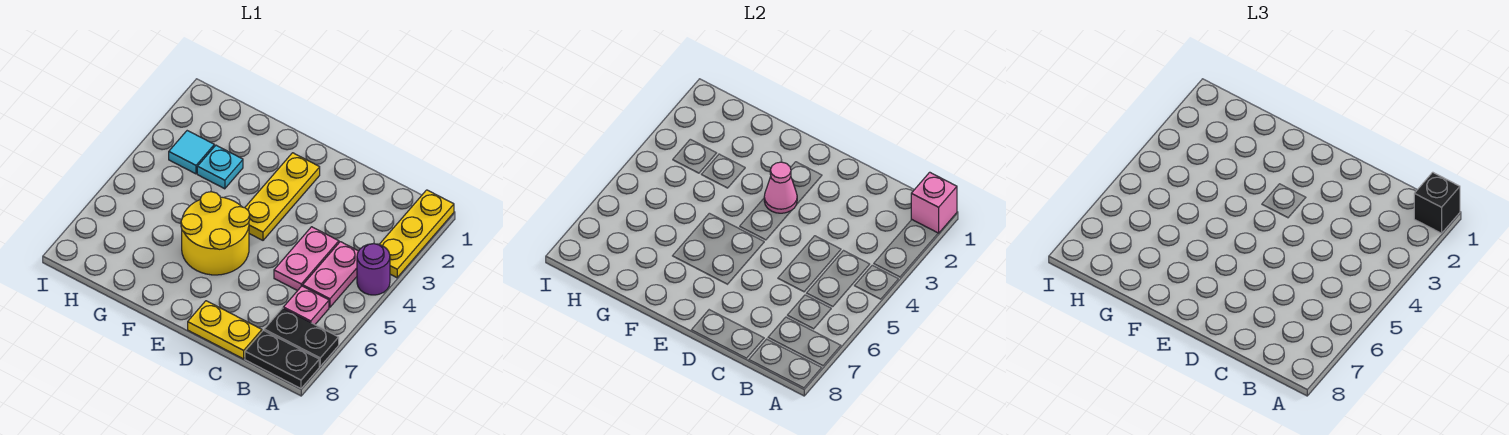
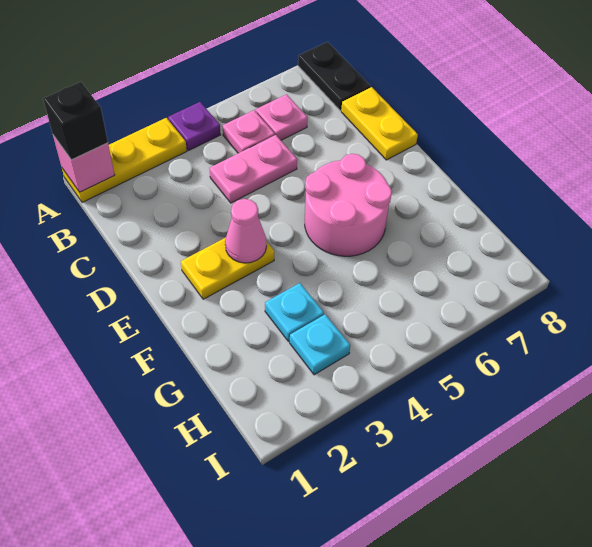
purple 1x1 round brick [357,244,390,295] -> purple 1x1 plate [168,102,221,151]
black 1x2 plate [264,308,339,366] -> none
pink 1x2 plate [303,242,358,307] -> pink 1x1 plate [223,110,275,153]
yellow 1x3 plate [245,153,320,240] -> yellow 1x2 plate [181,238,274,299]
yellow 2x2 round brick [181,192,250,275] -> pink 2x2 round brick [305,154,392,256]
cyan 1x1 tile [169,131,214,174] -> cyan 1x1 plate [290,314,350,375]

